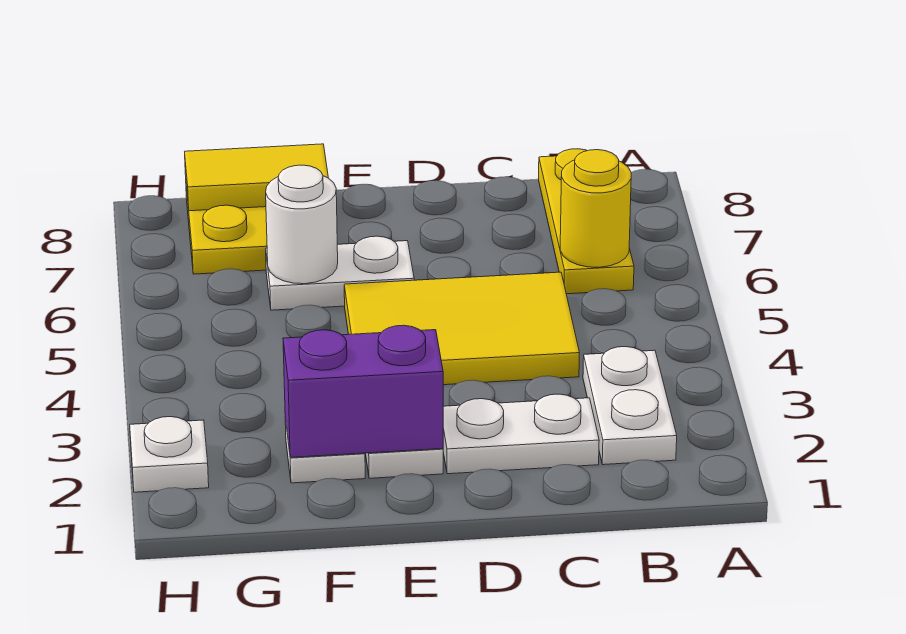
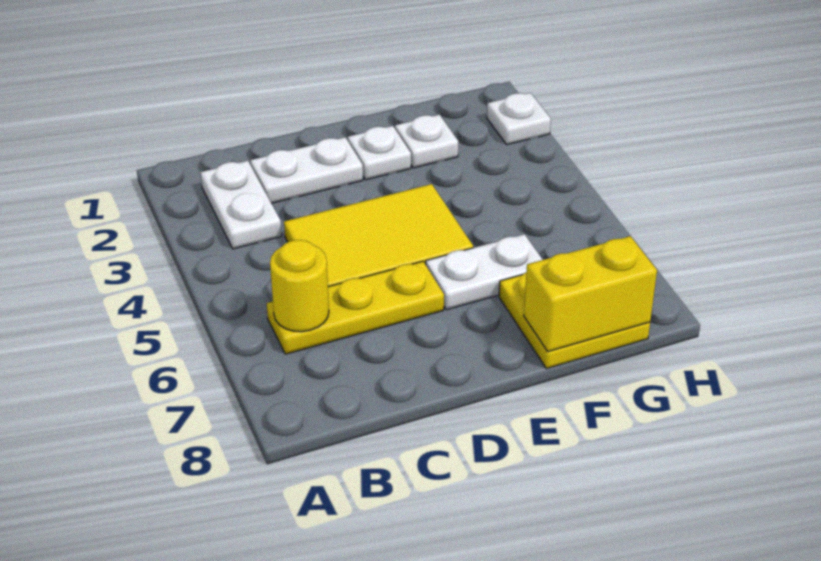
yellow 1x3 plate [539,149,634,294] -> yellow 1x3 plate turned to [267,261,444,354]
purple 1x2 brick [283,325,443,457] -> none
white 1x1 round brick [266,165,338,284] -> none
yellow 1x2 tile [185,144,328,211] -> yellow 1x2 brick [524,236,657,352]

